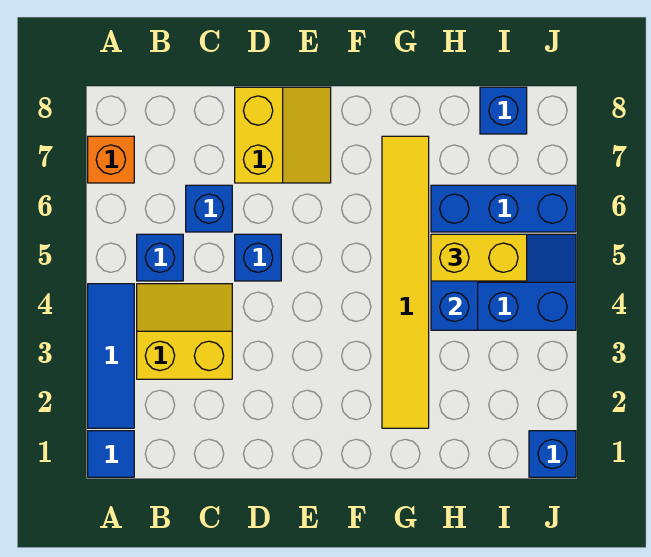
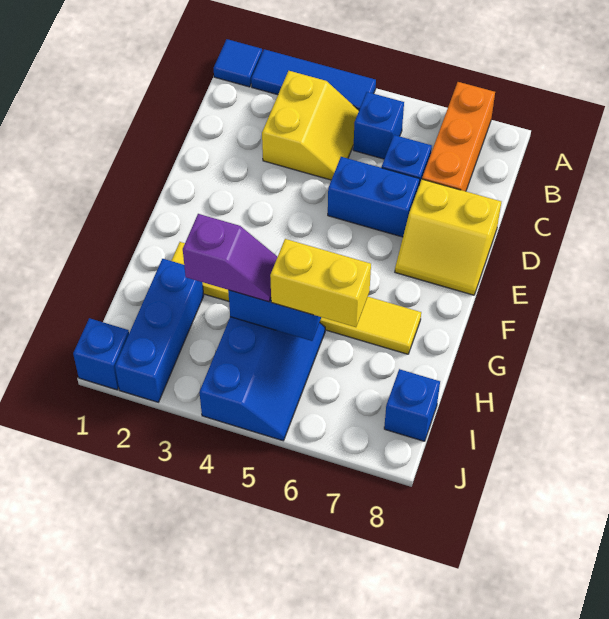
orange 1x1 brick [88,136,134,183] -> orange 1x3 brick [422,82,495,191]
blue 1x1 brick [235,234,281,281] -> blue 1x2 brick [328,157,420,237]
none -> purple 1x2 slope [183,214,277,302]
yellow 1x2 brick [431,234,527,281] -> yellow 1x2 brick turned to [270,239,371,327]
blue 1x3 brick [431,185,576,232] -> blue 1x3 brick moved to [115,259,204,402]

